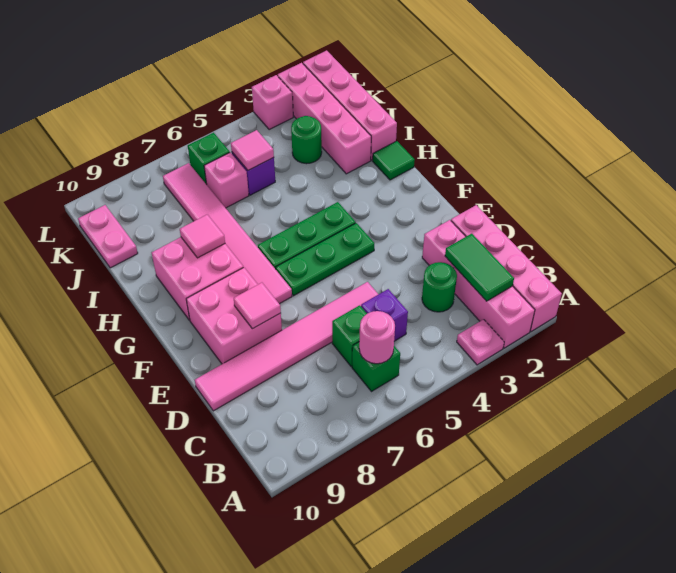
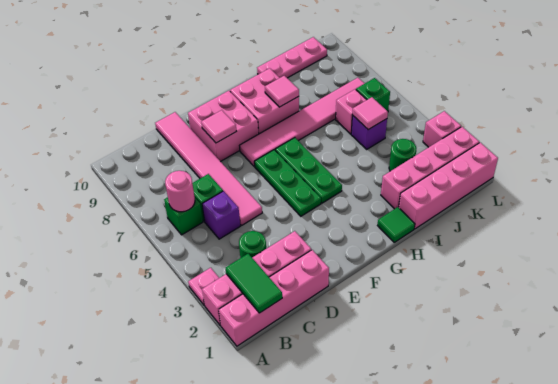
green 1x2 tile [445,234,514,301] -> green 1x2 tile turned to [226,254,282,313]
pink 1x2 plate [78,205,138,268] -> pink 1x3 plate [257,37,327,78]

